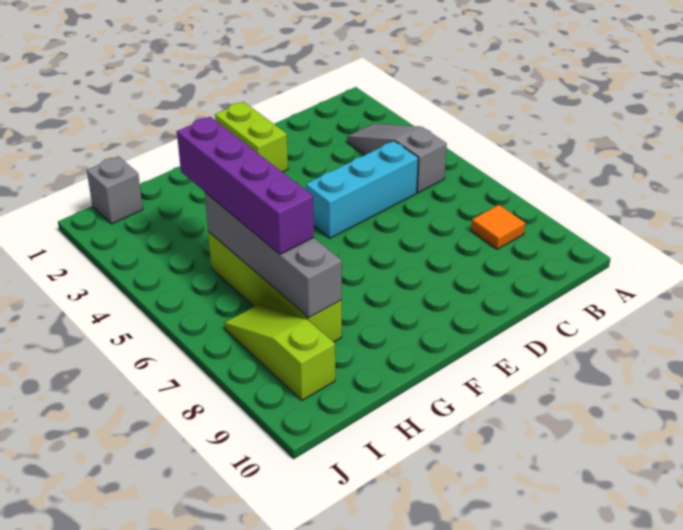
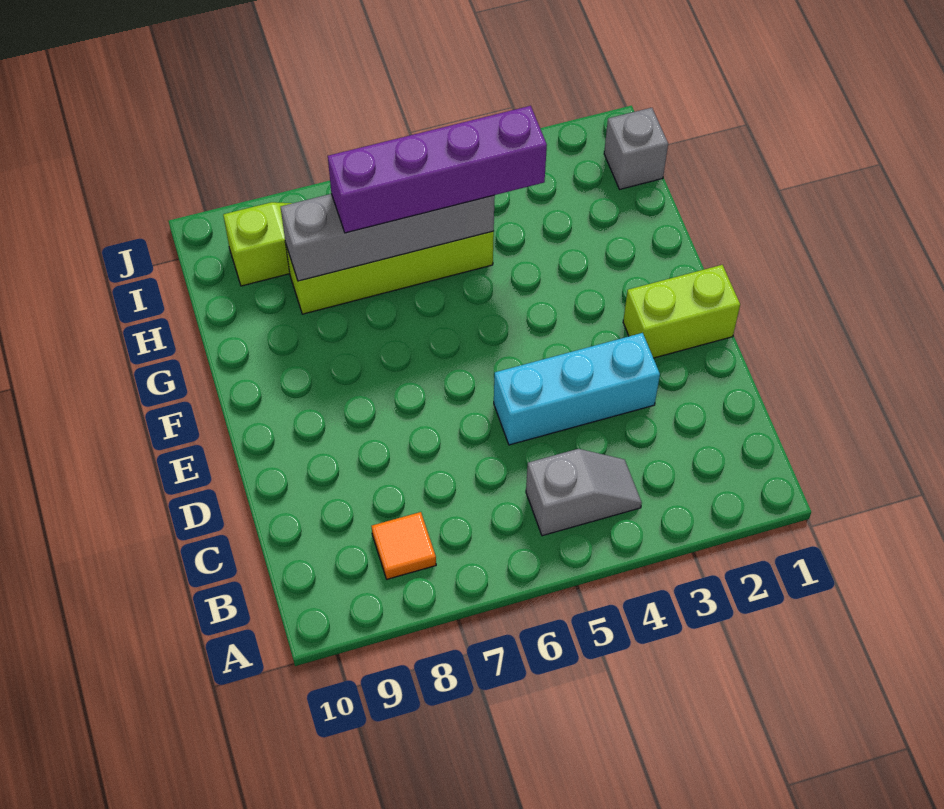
grey 1x3 slope [347,124,447,193] -> grey 1x2 slope [526,449,642,536]
cyan 1x3 brick [306,141,418,238] -> cyan 1x3 brick turned to [494,333,660,445]

